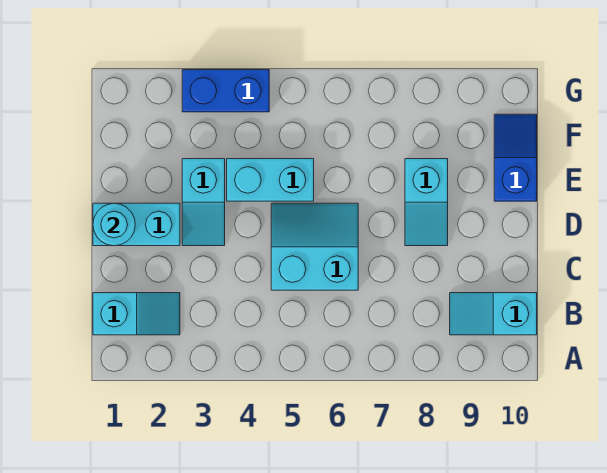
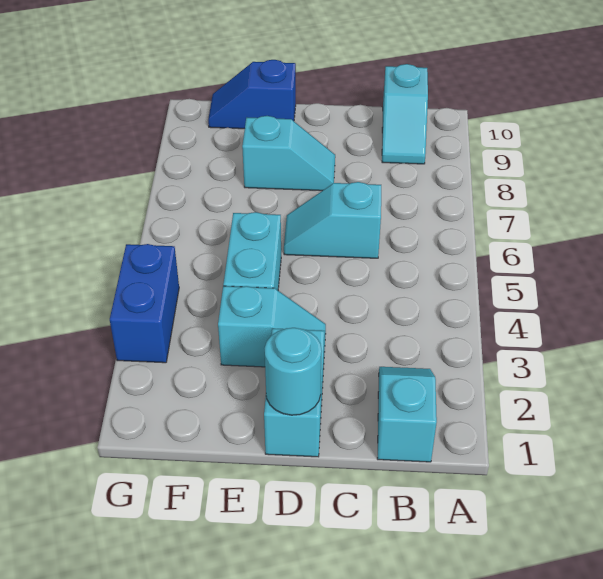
cyan 2x2 slope [271,203,358,290] -> cyan 1x2 slope [284,182,381,258]

